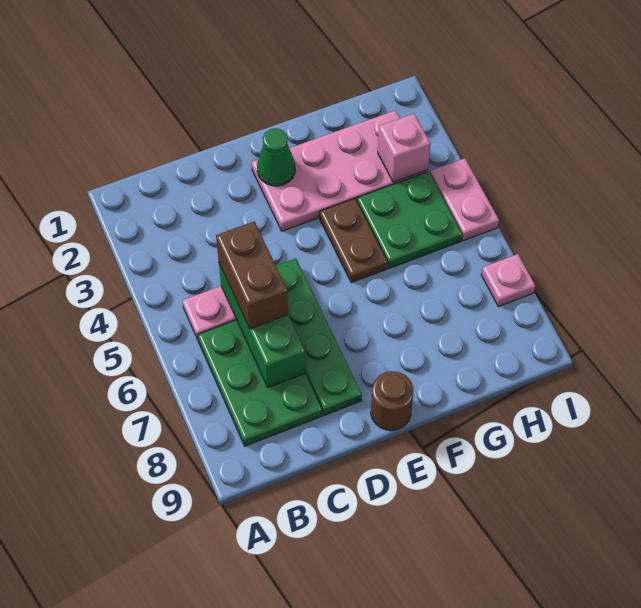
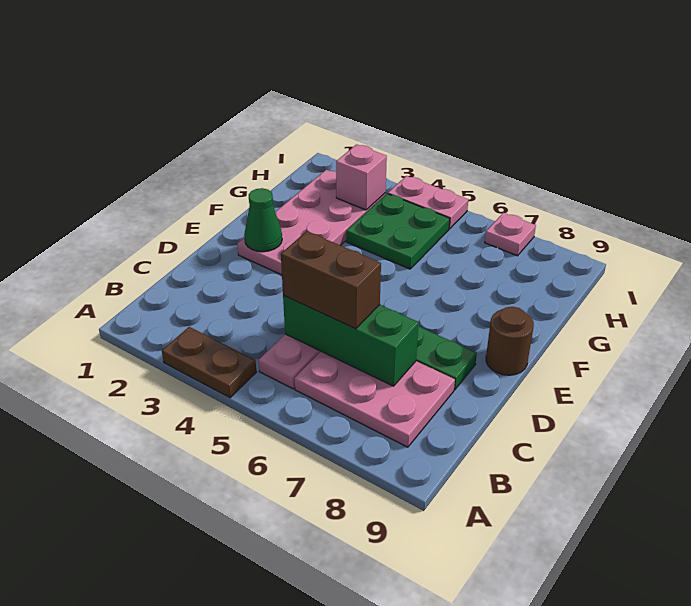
green 2x3 plate [198,320,322,446] -> pink 2x3 plate [295,352,455,447]
brown 1x2 plate [320,199,387,283] -> brown 1x2 plate moved to [162,327,256,398]

